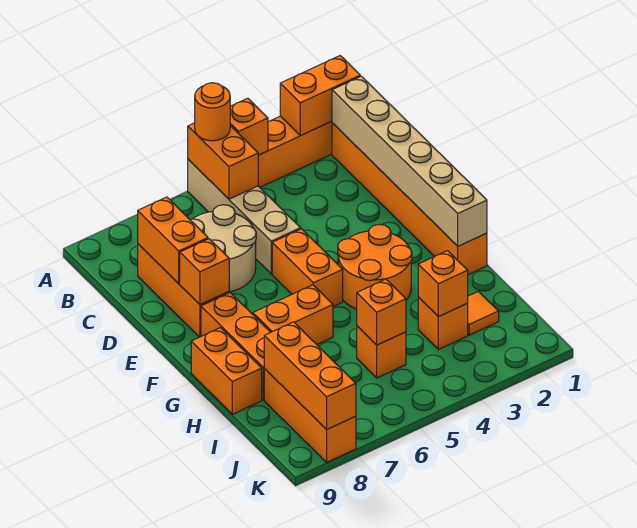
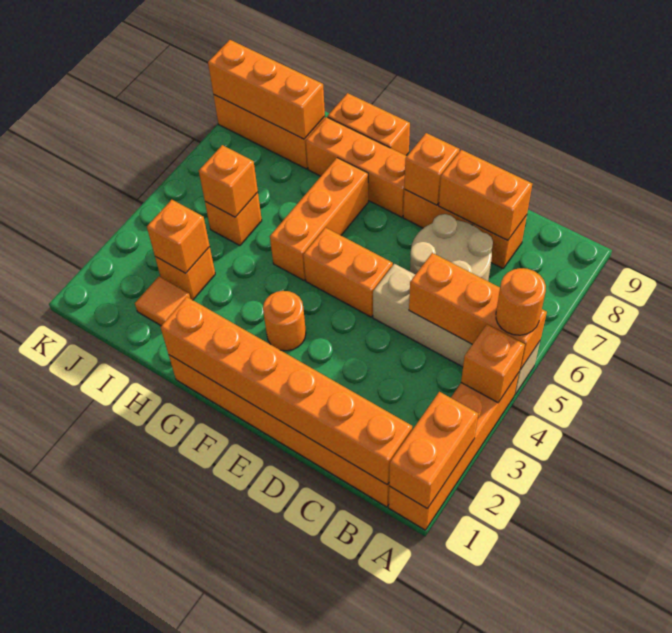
orange 1x2 brick [188,123,258,199] -> orange 1x3 brick [409,253,547,370]
tan 1x6 brick [332,76,487,246] -> orange 1x6 brick [160,297,412,485]
orange 2x2 round brick [338,224,412,309] -> orange 1x1 round brick [263,291,306,351]
orange 1x2 brick [253,285,333,344] -> orange 1x3 brick [270,158,368,280]

